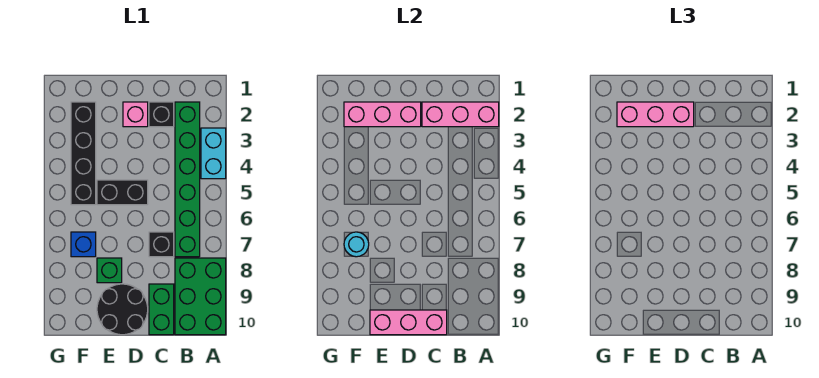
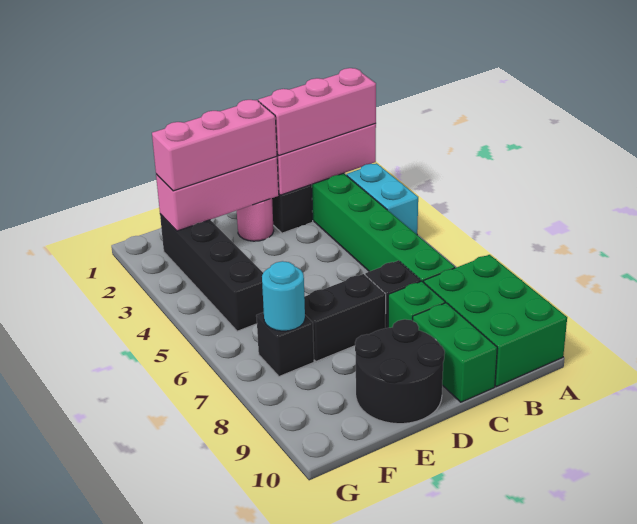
pink 1x3 brick [370,310,447,335] -> pink 1x3 brick moved to [258,68,376,156]
pink 1x1 brick [123,102,148,127] -> pink 1x1 round brick [237,198,274,241]
black 1x2 brick [97,180,148,205] -> black 1x2 brick moved to [304,274,386,361]
green 1x1 brick [97,258,122,283] -> green 1x1 brick moved to [388,281,445,328]
blue 1x1 brick [71,232,96,257] -> black 1x1 brick [256,312,314,376]

